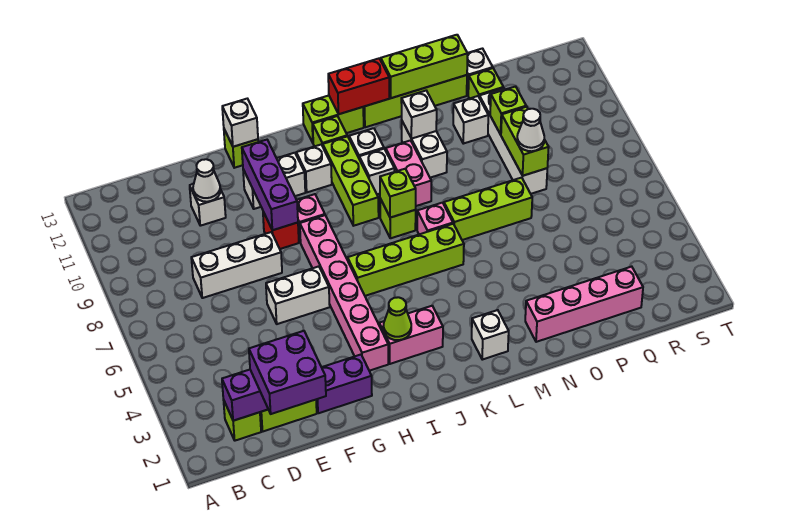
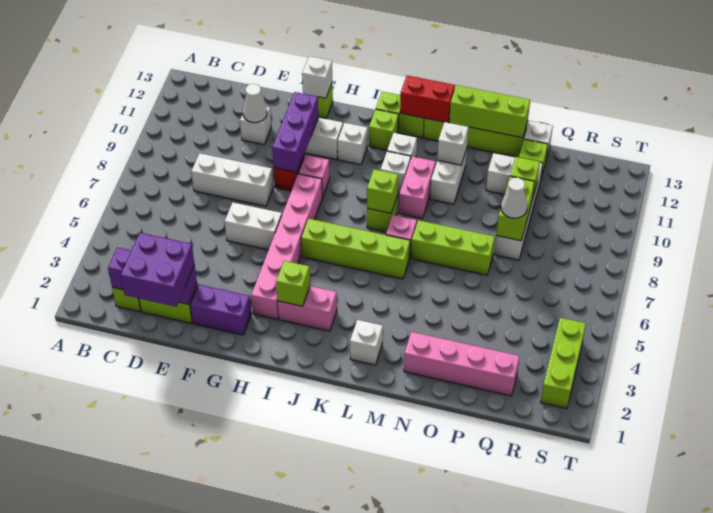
lime 1x1 cone [383,297,411,340] -> lime 1x1 brick [276,261,310,306]
lime 1x3 brick [323,136,379,226] -> lime 1x3 brick moved to [541,318,586,409]

